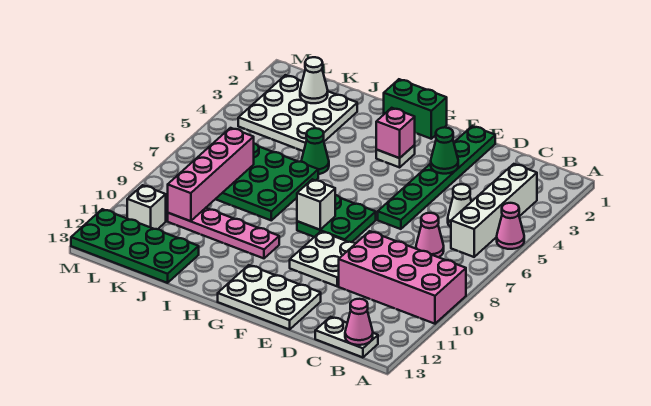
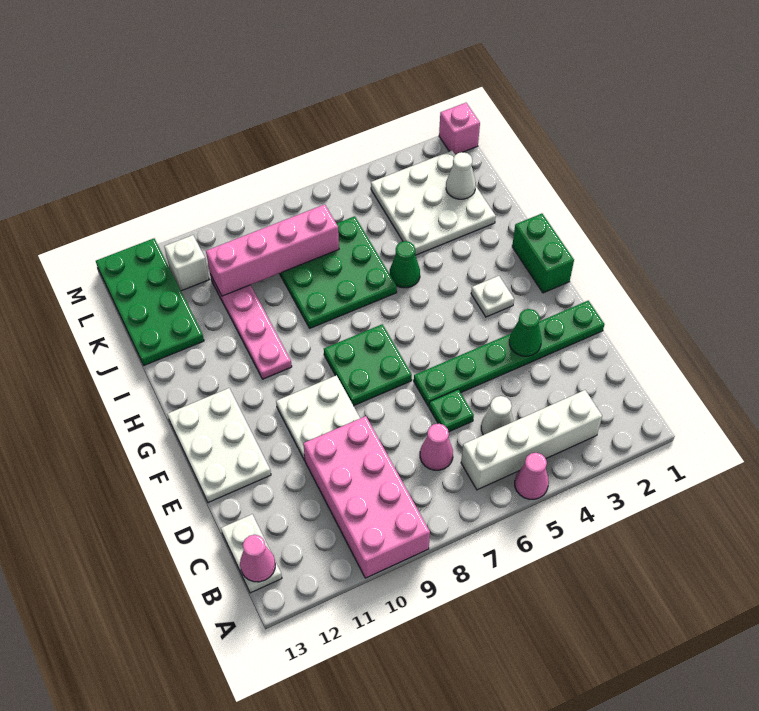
none -> green 1x1 plate [429,389,474,432]
pink 1x1 brick [376,108,415,158] -> pink 1x1 brick moved to [439,103,480,155]
white 1x1 brick [297,179,335,230] -> none

